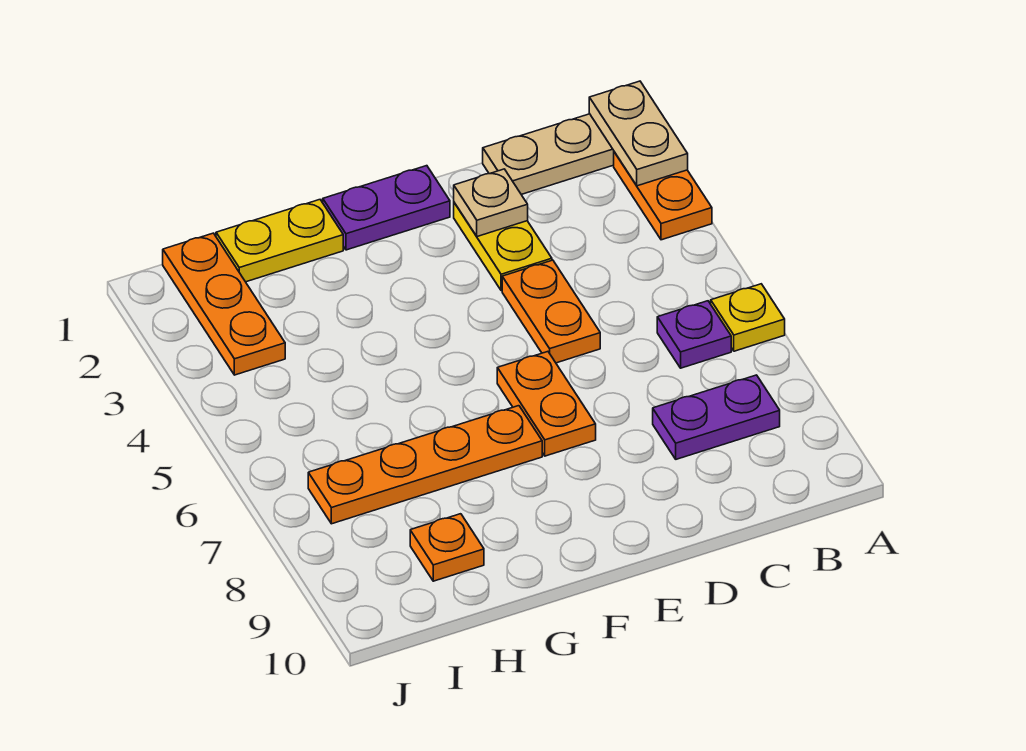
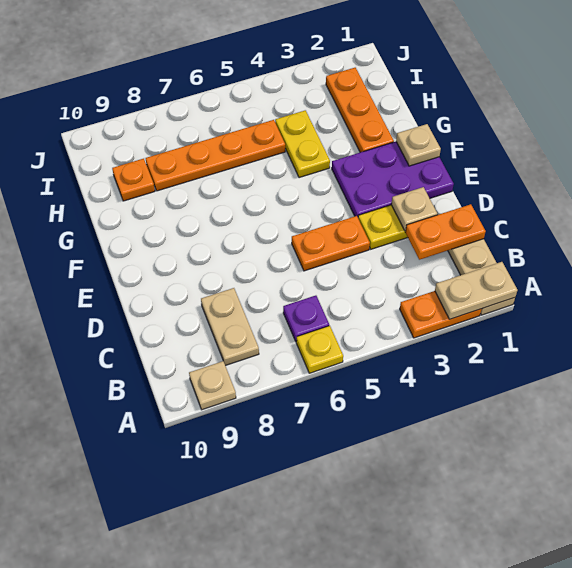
none -> tan 1x1 plate [189,361,236,410]
purple 1x2 plate [653,375,780,459] -> tan 1x2 plate [201,288,259,366]
purple 1x2 plate [323,166,450,250] -> purple 2x3 plate [332,142,454,217]
orange 1x2 plate [497,352,596,456] -> orange 1x2 plate moved to [405,204,486,260]
none -> tan 1x1 plate [396,124,441,166]
orange 1x4 plate [308,406,542,524] -> orange 1x4 plate turned to [146,120,285,191]
yellow 1x2 plate [216,200,343,282] -> yellow 1x2 plate moved to [275,110,330,178]
orange 1x3 plate [163,233,285,375] -> orange 1x3 plate turned to [326,68,394,152]

